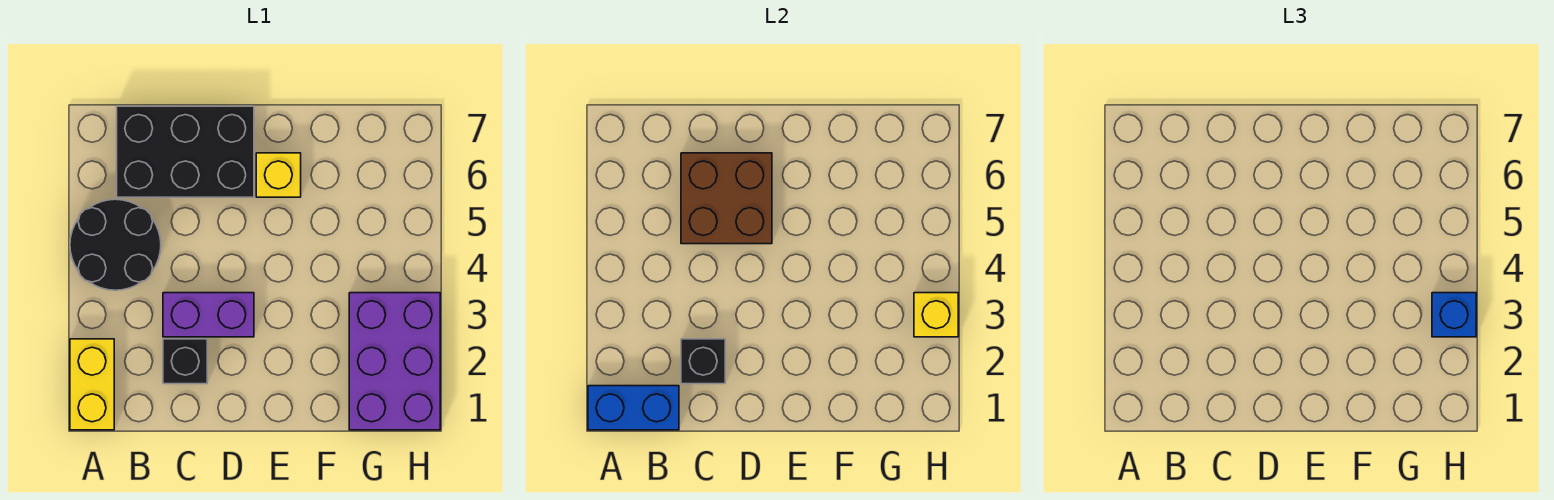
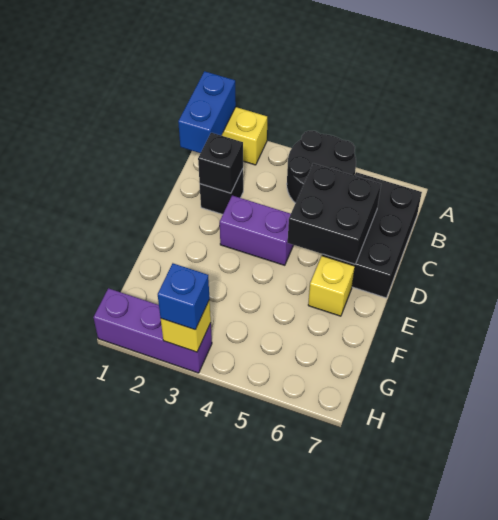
purple 1x2 brick [163,293,254,337] -> purple 1x2 brick turned to [220,195,293,265]
brown 2x2 brick [681,153,772,244] -> black 2x2 brick [288,163,381,264]
purple 2x3 brick [349,293,440,430] -> purple 1x3 brick [93,288,212,373]

